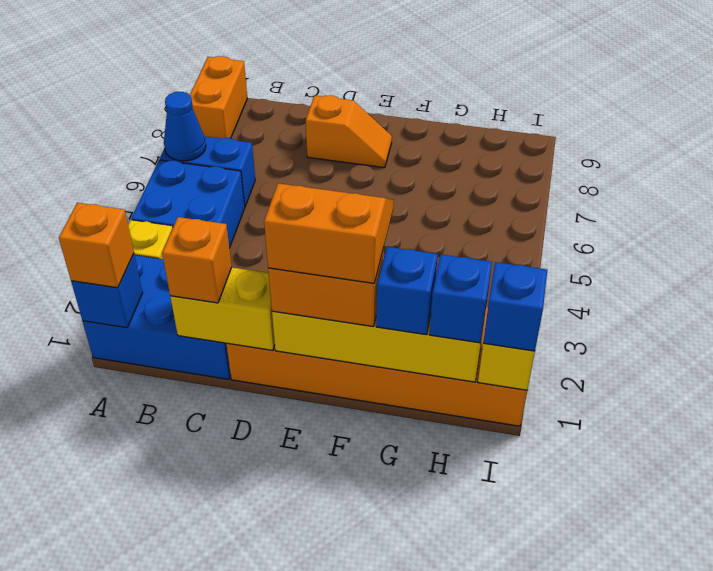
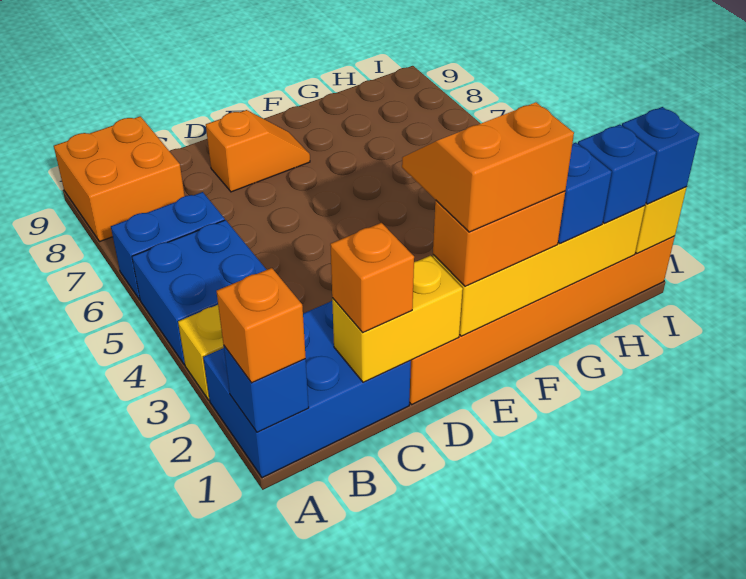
blue 1x1 cone [164,92,206,161] -> none
orange 1x2 brick [190,56,247,139] -> orange 2x2 brick [54,116,184,242]

